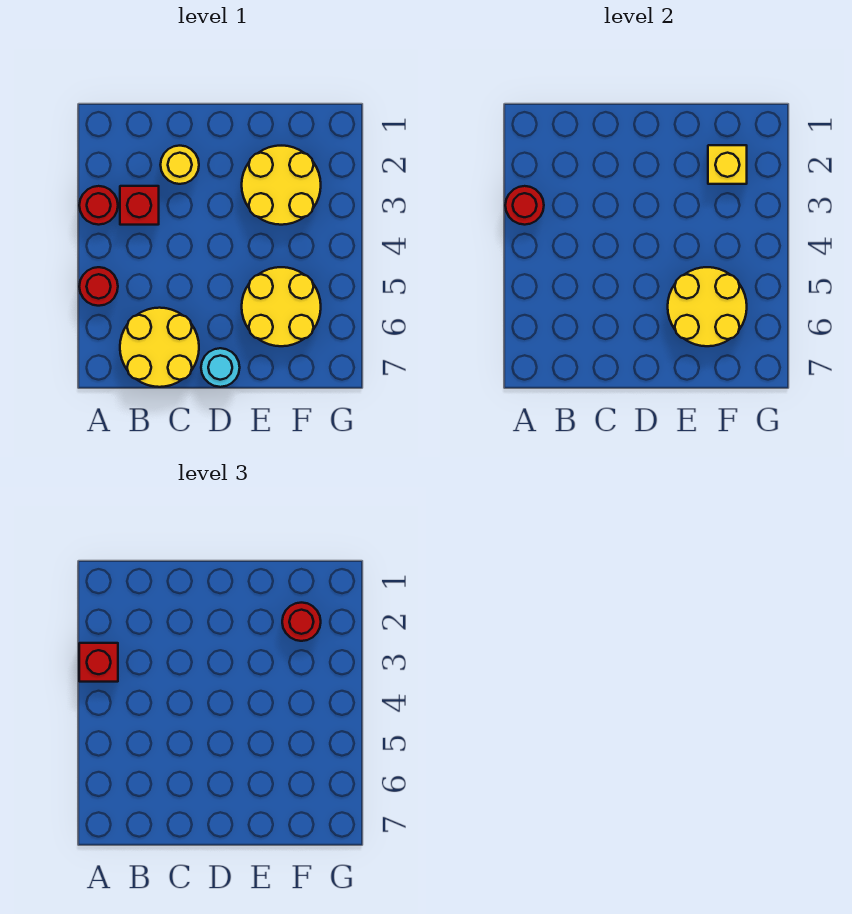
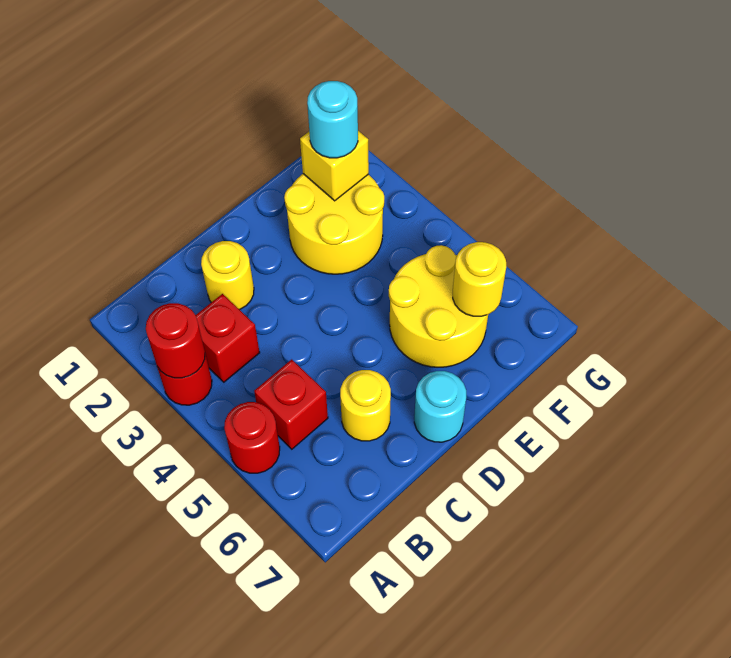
red 1x1 brick [79,643,118,682] -> red 1x1 brick moved to [254,359,328,449]
yellow 2x2 round brick [120,308,199,387] -> yellow 1x1 round brick [340,370,391,441]
yellow 2x2 round brick [668,267,747,346] -> yellow 1x1 round brick [453,242,506,316]
red 1x1 round brick [282,603,321,641] -> cyan 1x1 round brick [307,81,358,158]

